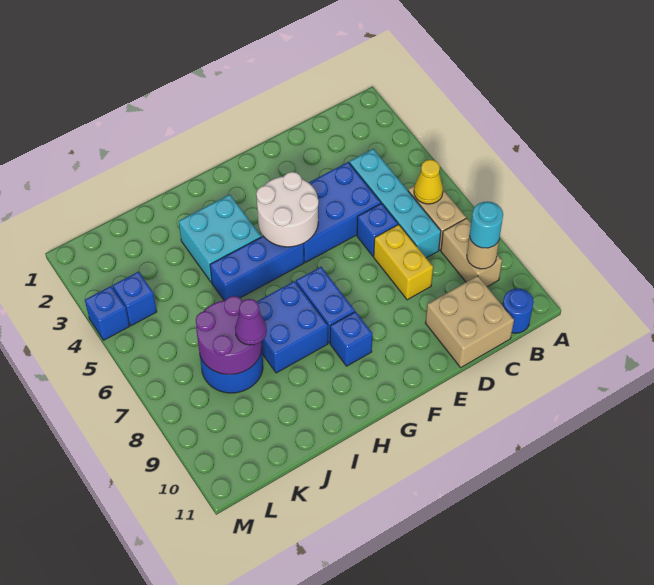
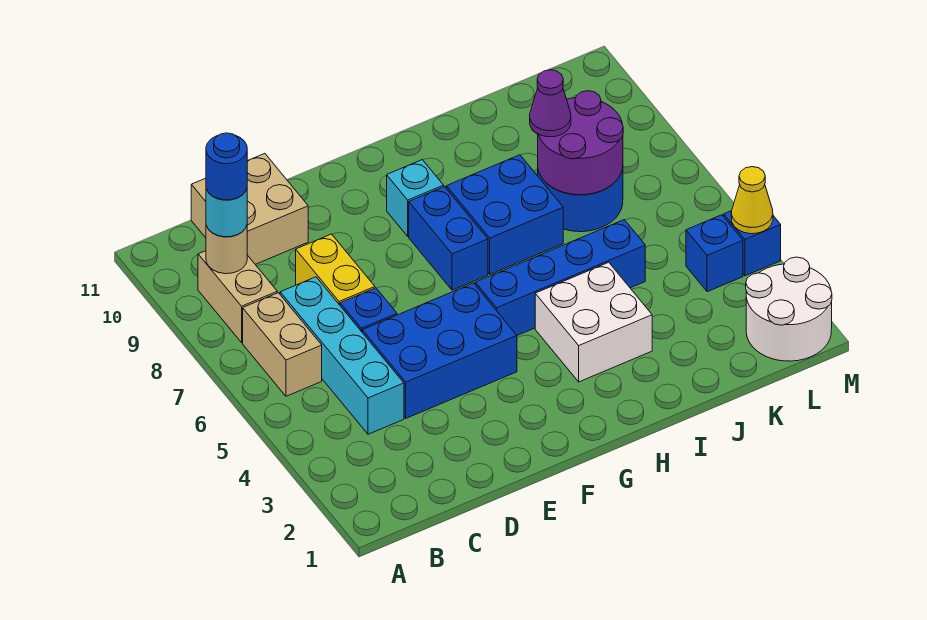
yellow 1x1 cone [414,160,443,204] -> yellow 1x1 cone moved to [731,167,773,234]
blue 1x1 round brick [503,288,534,333] -> blue 1x1 round brick moved to [206,133,247,200]
white 2x2 round brick [256,172,319,247] -> white 2x2 round brick moved to [746,257,832,361]
blue 1x3 brick [210,236,304,300] -> blue 1x4 brick [475,220,645,335]
blue 1x1 brick [330,312,372,366] -> cyan 1x1 brick [387,160,444,236]
cyan 2x2 brick [179,195,261,283] -> white 2x2 brick [535,262,652,382]

